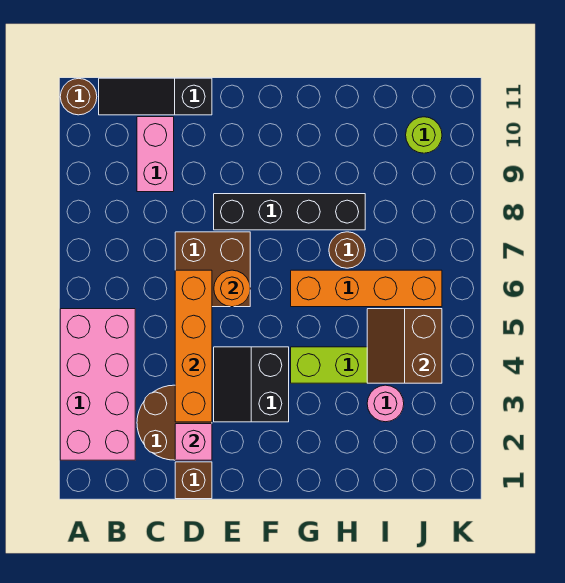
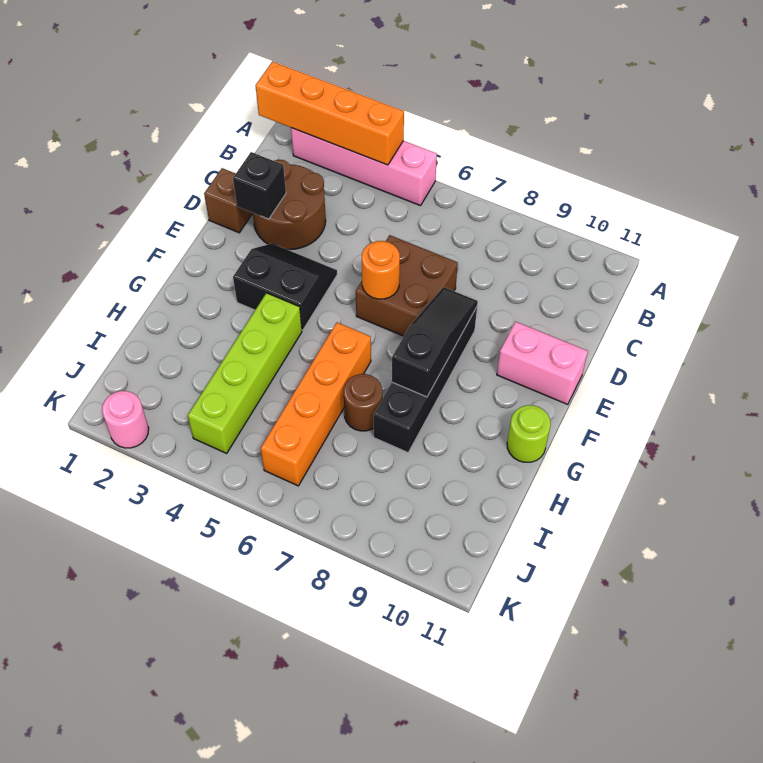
pink 2x4 brick [60,309,135,460] -> pink 1x4 brick [291,128,437,206]
brown 1x1 round brick [60,78,97,115] -> none
black 1x3 slope [99,78,212,115] -> black 1x3 slope moved to [392,287,478,397]
pink 1x2 brick [137,117,174,192] -> pink 1x2 brick moved to [497,322,588,405]
pink 1x1 brick [175,424,212,460] -> black 1x1 brick [233,152,286,219]
orange 1x4 brick [175,270,212,422] -> orange 1x4 brick moved to [255,61,404,165]
pink 1x1 round brick [367,385,404,422] -> pink 1x1 round brick moved to [102,391,149,448]
brown 2x2 slope [367,309,442,383] -> none
lime 1x1 round brick [406,117,442,153] -> lime 1x1 round brick moved to [507,405,551,462]

